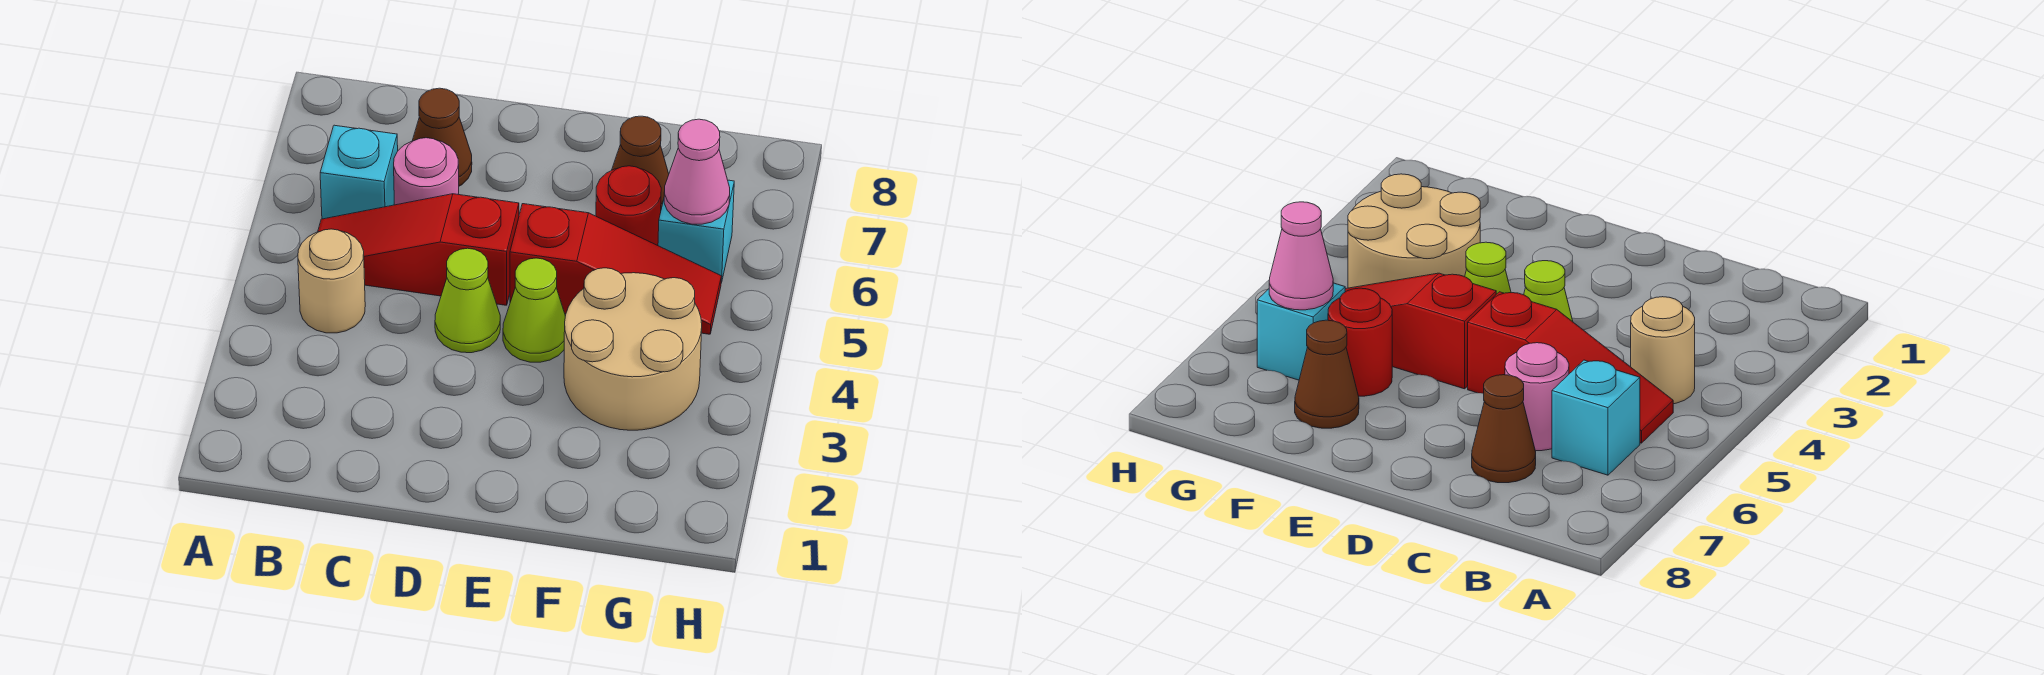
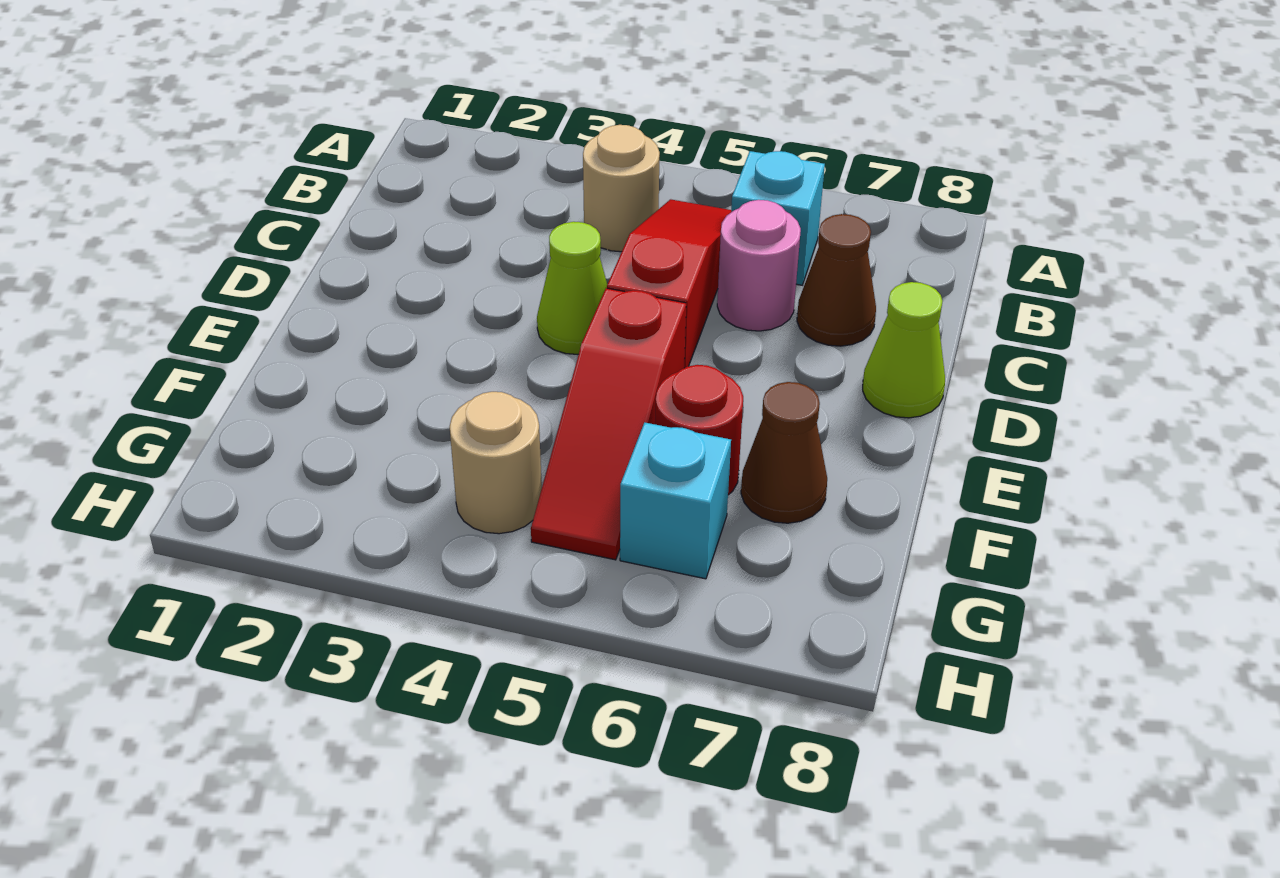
lime 1x1 cone [503,258,565,362] -> lime 1x1 cone moved to [863,282,945,418]
tan 2x2 round brick [564,268,702,430] -> tan 1x1 round brick [450,392,542,534]
pink 1x1 cone [664,119,730,224] -> none

